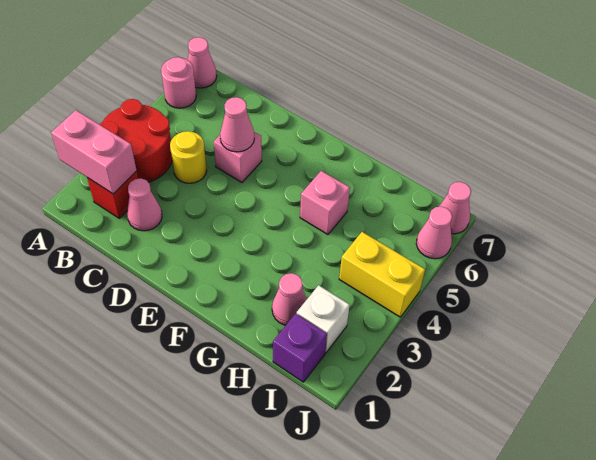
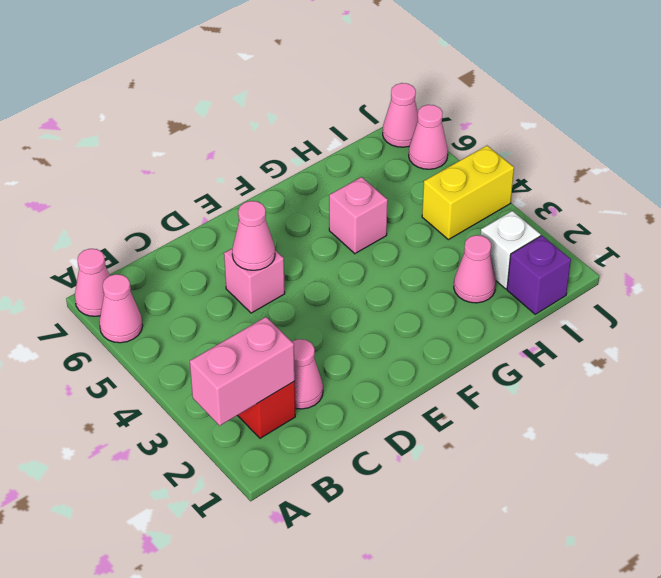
red 2x2 round brick [100,99,172,182] -> none
pink 1x1 round brick [161,57,196,108] -> pink 1x1 cone [99,274,143,343]
yellow 1x1 round brick [170,131,207,183] -> none

